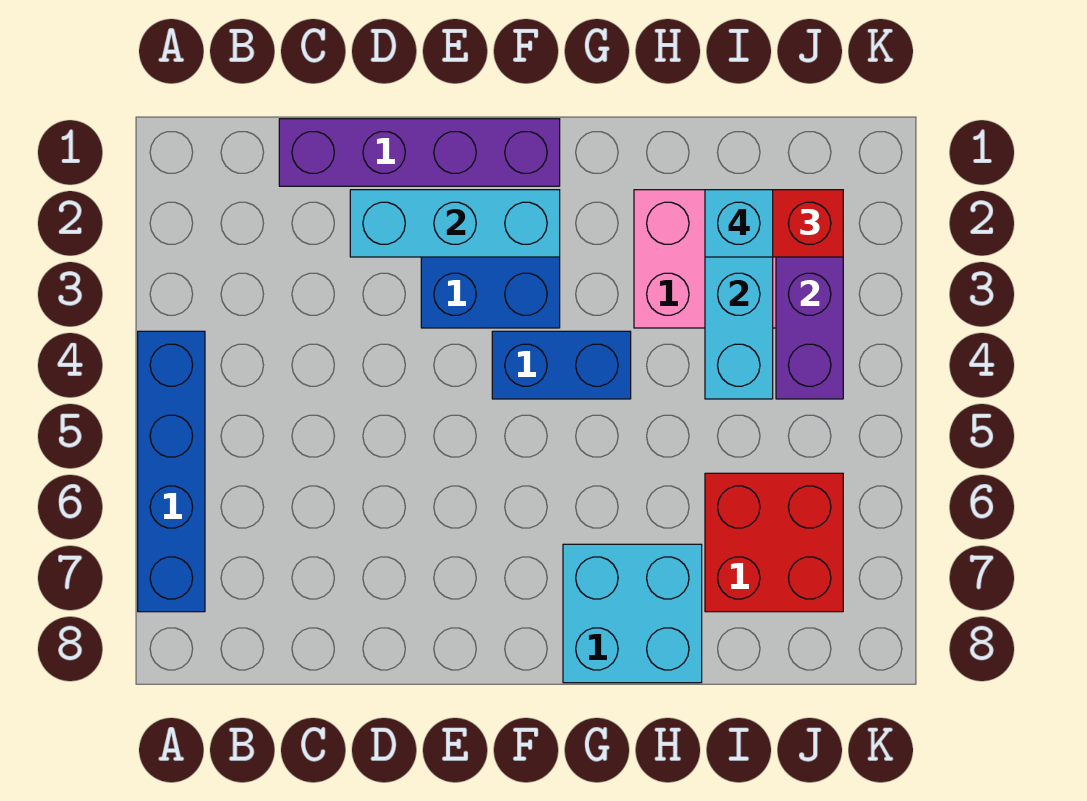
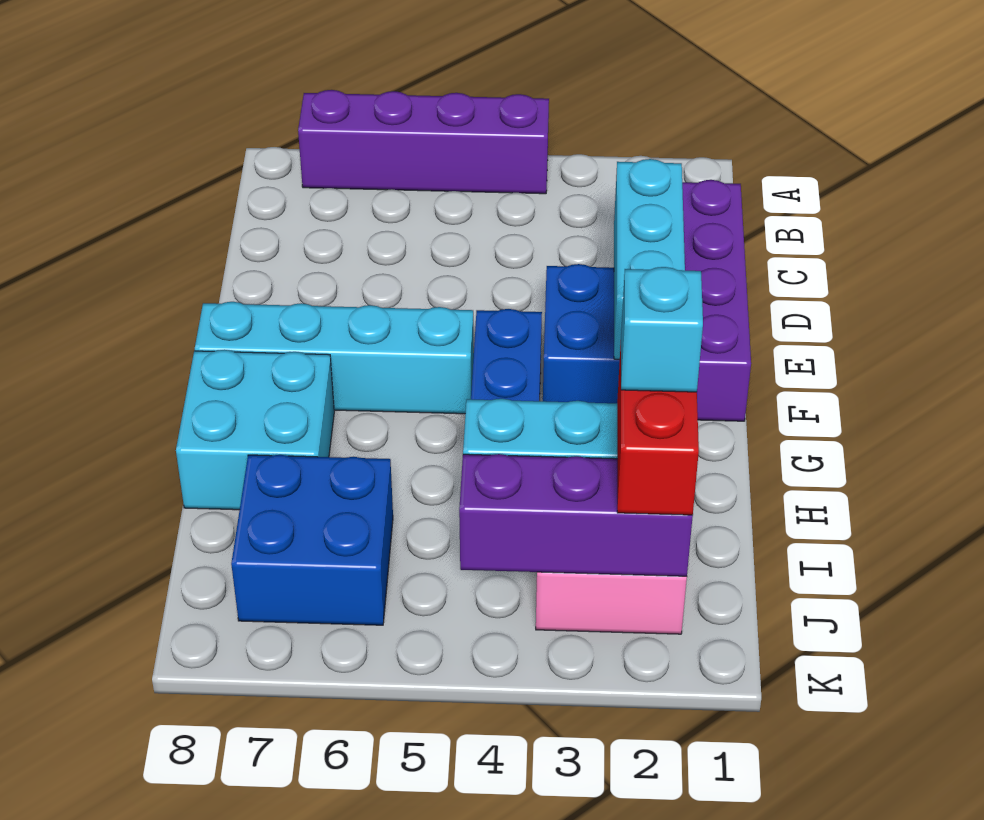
blue 1x4 brick [138,331,205,612] -> purple 1x4 brick [298,90,549,194]
none -> cyan 1x4 brick [195,302,474,414]
red 2x2 brick [705,473,843,612] -> blue 2x2 brick [231,455,393,625]

